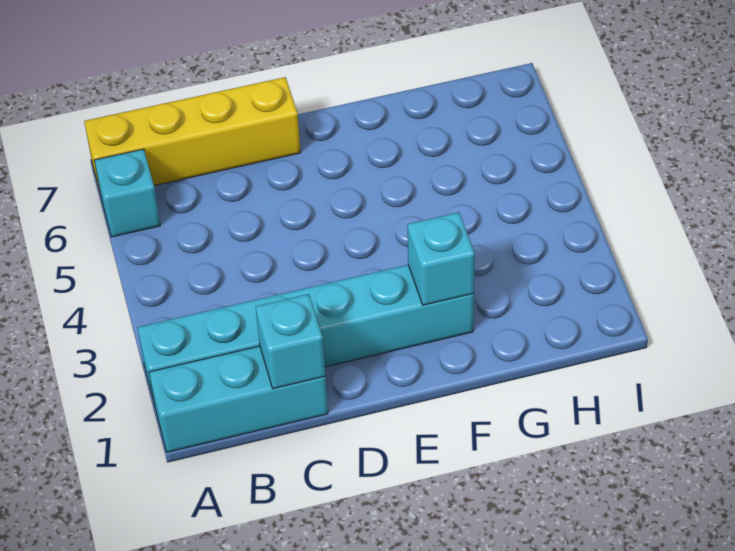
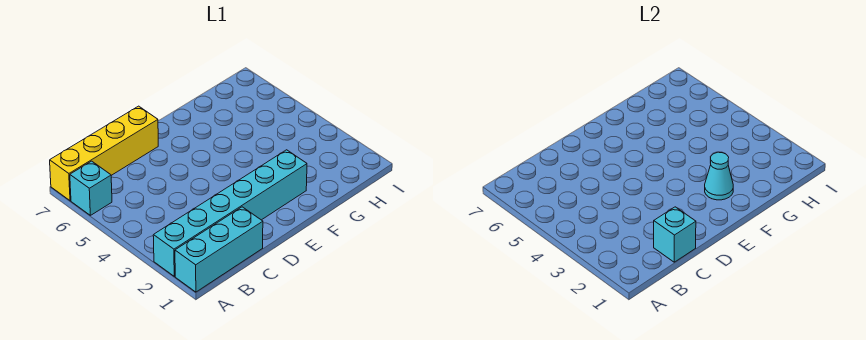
cyan 1x1 brick [408,212,475,305] -> cyan 1x1 cone [705,152,733,200]

